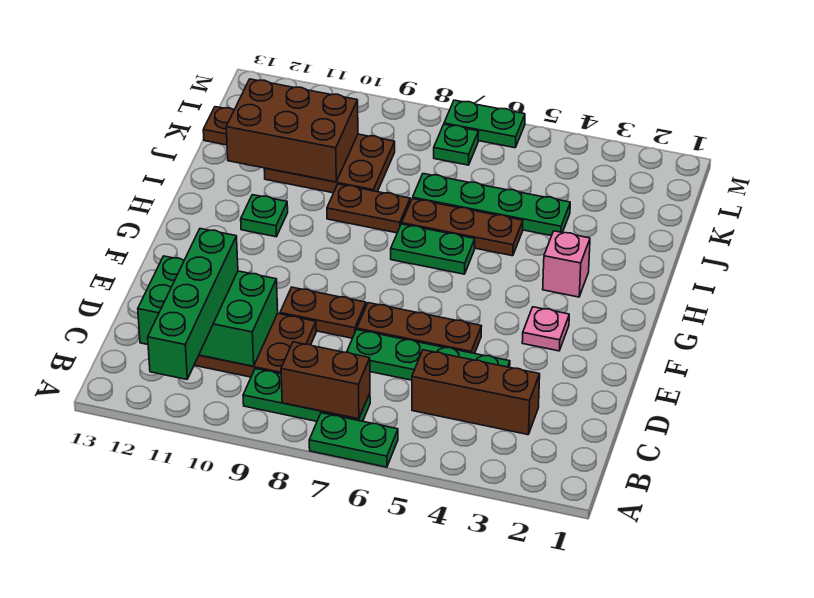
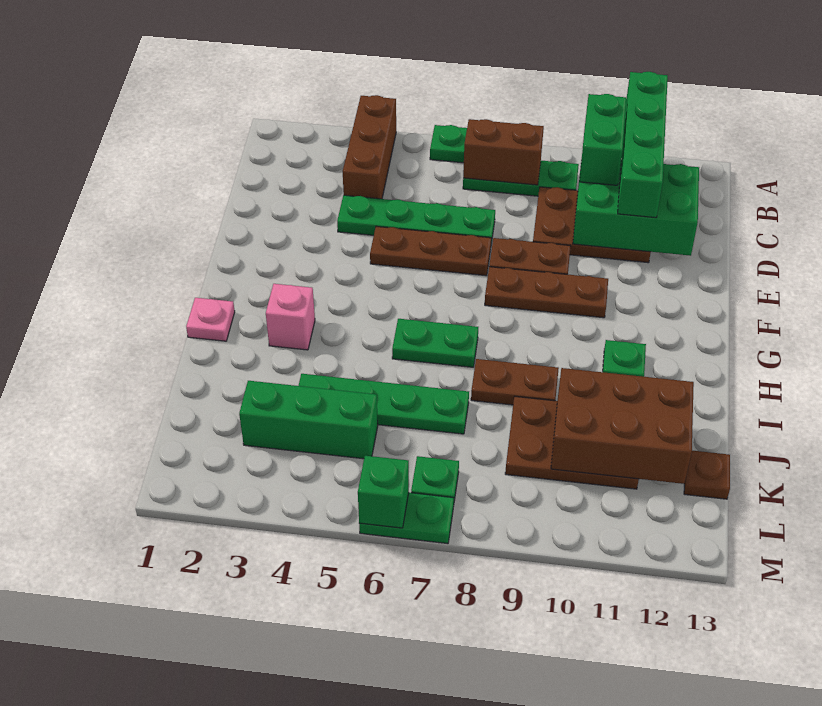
none -> green 1x2 brick [579,94,626,185]
brown 1x3 brick [412,350,540,435] -> brown 1x3 brick turned to [343,95,396,199]
pink 1x1 plate [522,307,569,351] -> pink 1x1 plate moved to [186,298,235,341]
brown 1x3 plate [402,199,523,256] -> brown 1x3 plate moved to [485,267,608,318]
none -> green 1x3 brick [239,381,378,459]
none -> green 1x1 brick [358,456,409,528]

